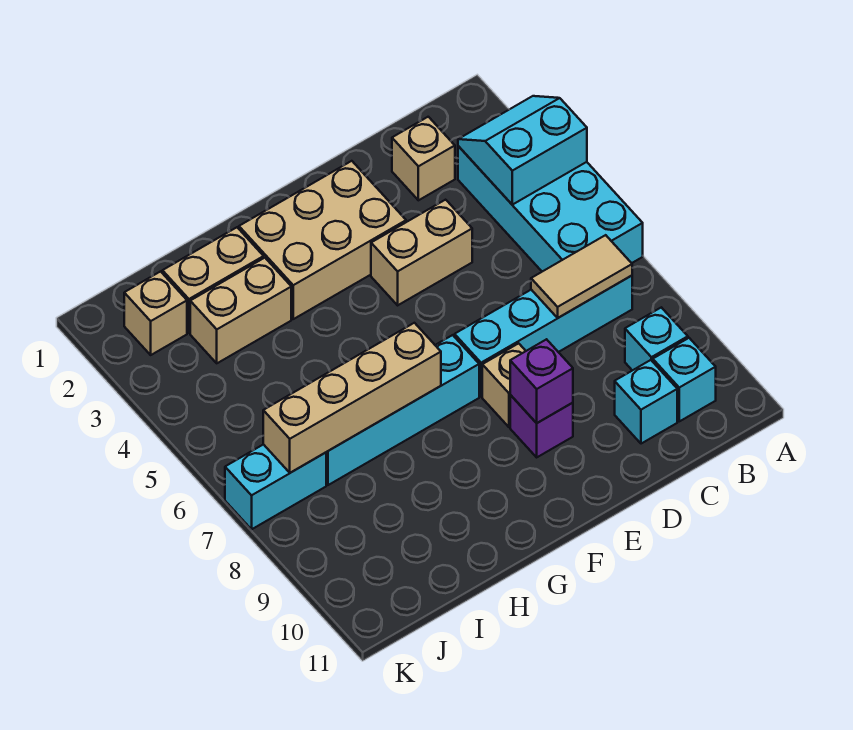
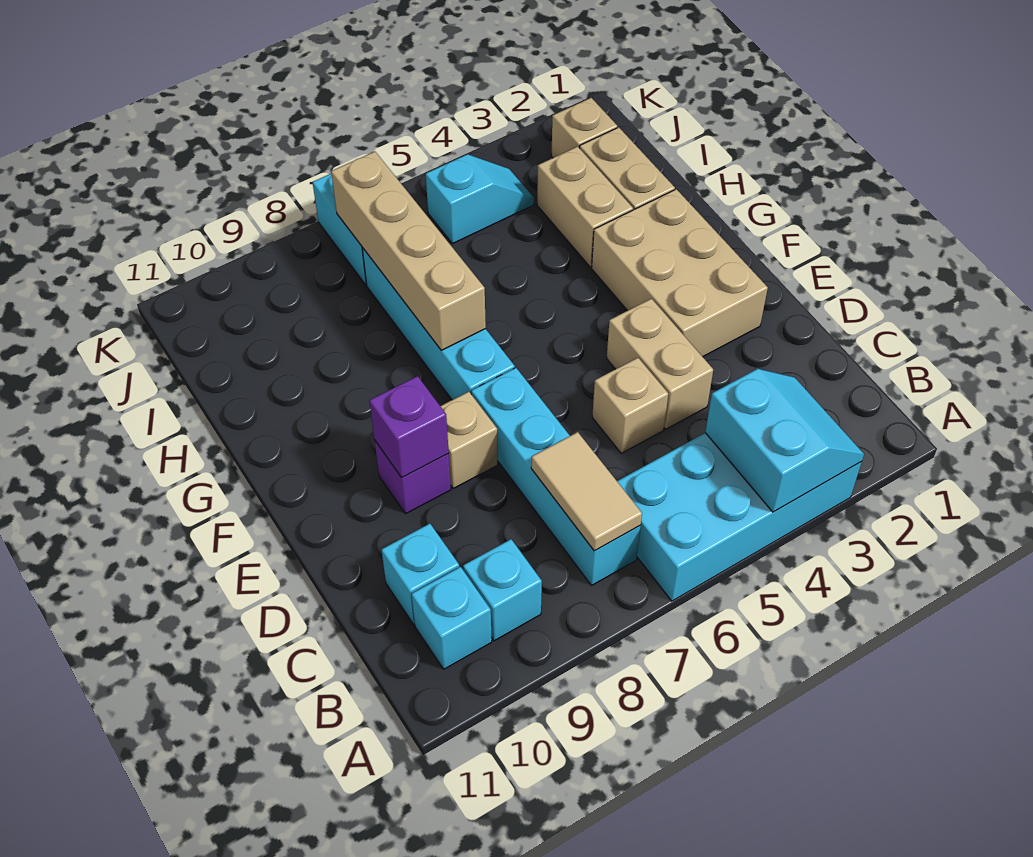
tan 1x1 brick [392,117,455,200] -> tan 1x1 brick moved to [592,358,668,453]
none -> cyan 1x2 slope [426,154,534,244]

